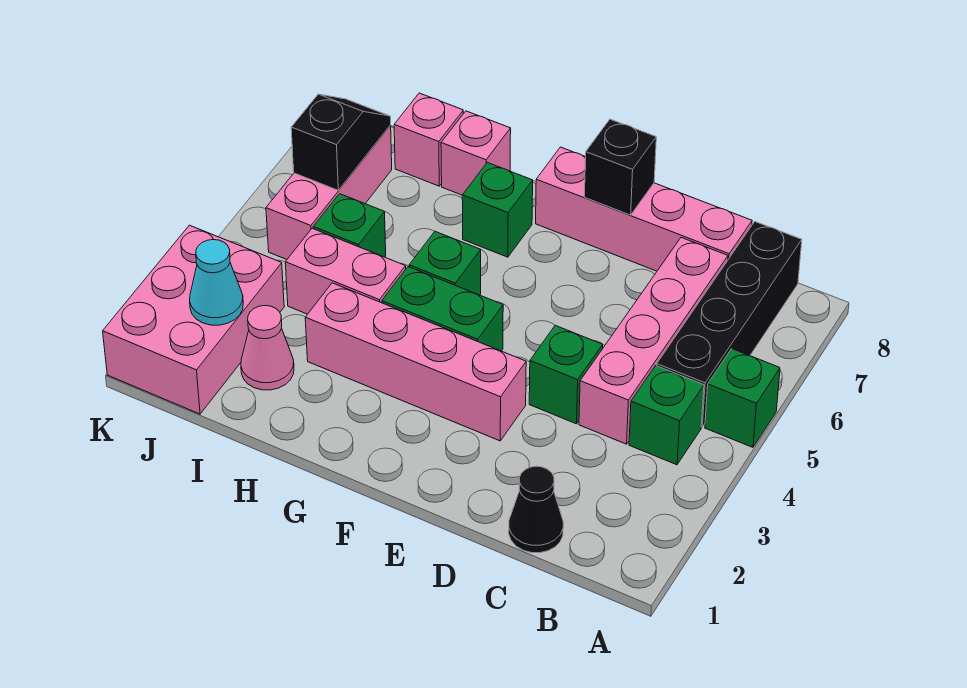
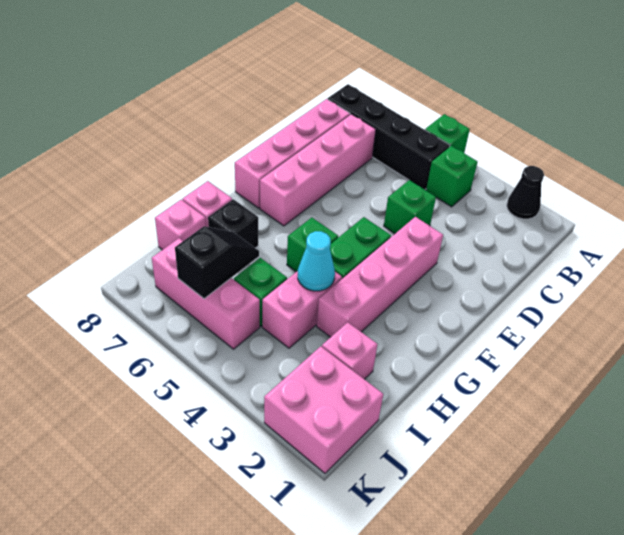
black 1x1 cone [509,466,563,553] -> black 1x1 cone moved to [507,166,544,219]
pink 1x4 brick [579,238,728,444] -> pink 1x4 brick turned to [260,114,376,226]
black 1x1 brick [584,119,656,215] -> black 1x1 brick moved to [208,199,258,248]
green 1x1 brick [462,163,533,257] -> none
pink 1x1 cone [241,306,294,390] -> pink 1x1 brick [322,322,377,379]
pink 2x3 brick [103,225,284,414] -> pink 2x2 brick [264,346,383,473]
cyan 1x1 cone [190,240,243,325] -> cyan 1x1 cone moved to [298,231,335,291]
black 1x2 slope [291,94,391,190] -> black 1x2 slope turned to [175,226,259,299]

